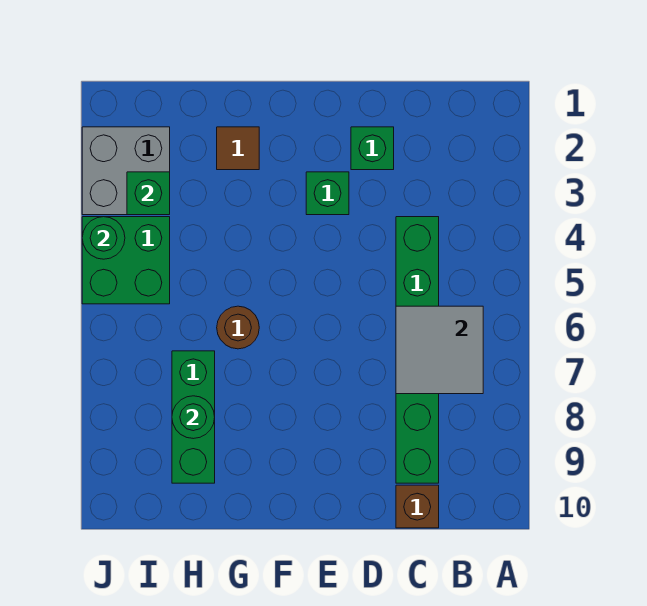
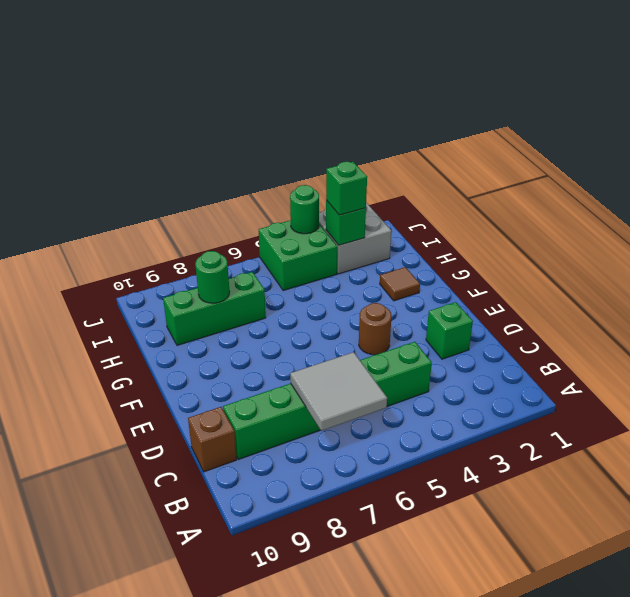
green 1x1 brick [306,172,349,215] -> green 1x1 brick moved to [326,162,367,215]
brown 1x1 round brick [217,306,259,349] -> brown 1x1 round brick moved to [359,303,391,355]

